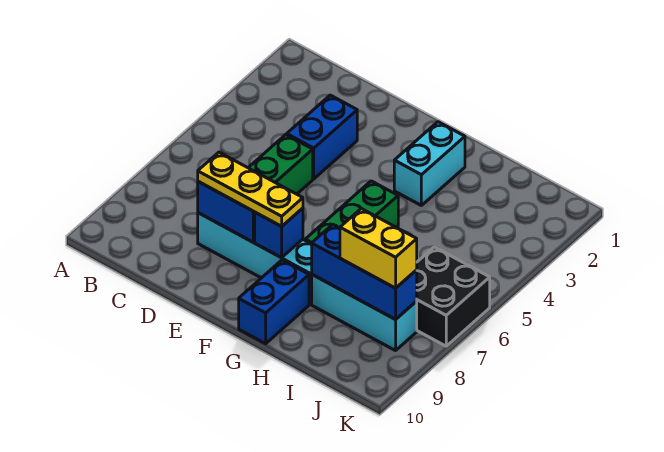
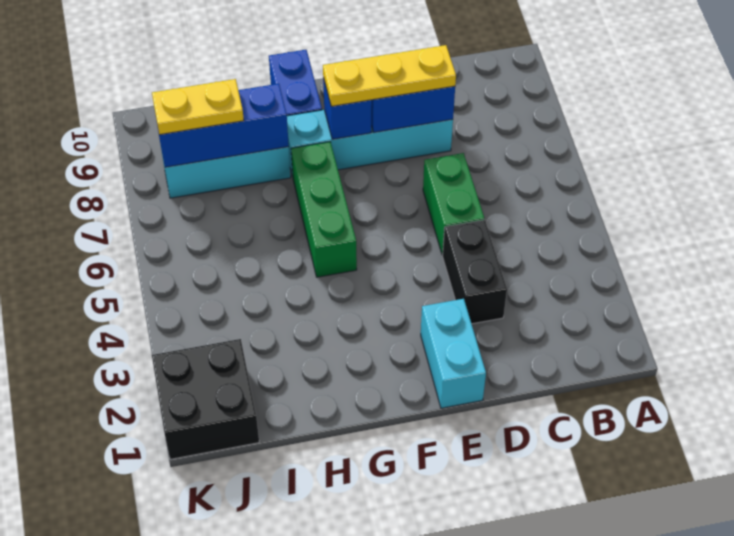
blue 1x2 brick [287,95,357,179] -> black 1x2 brick [443,220,507,324]
cyan 1x2 brick [394,122,465,205] -> cyan 1x2 brick moved to [421,299,486,408]
yellow 1x2 brick [340,209,417,288] -> yellow 1x2 plate [152,79,244,135]
black 2x2 brick [417,247,490,346] -> black 2x2 brick moved to [152,339,259,459]

